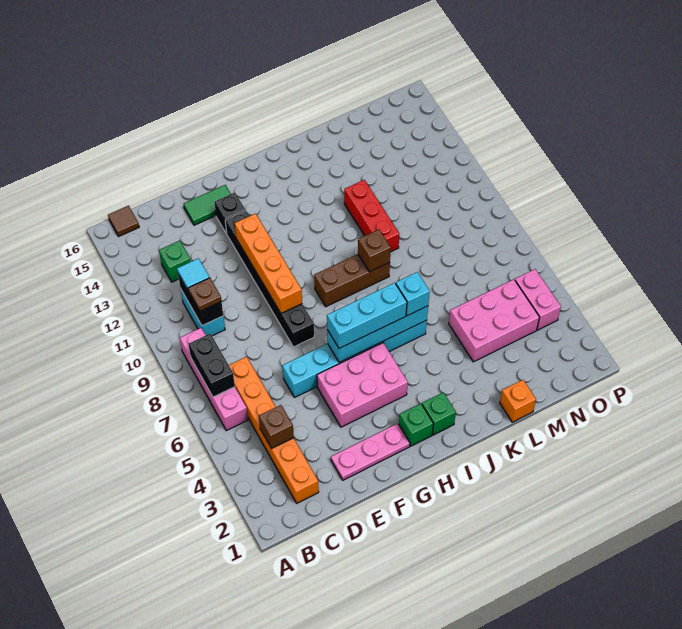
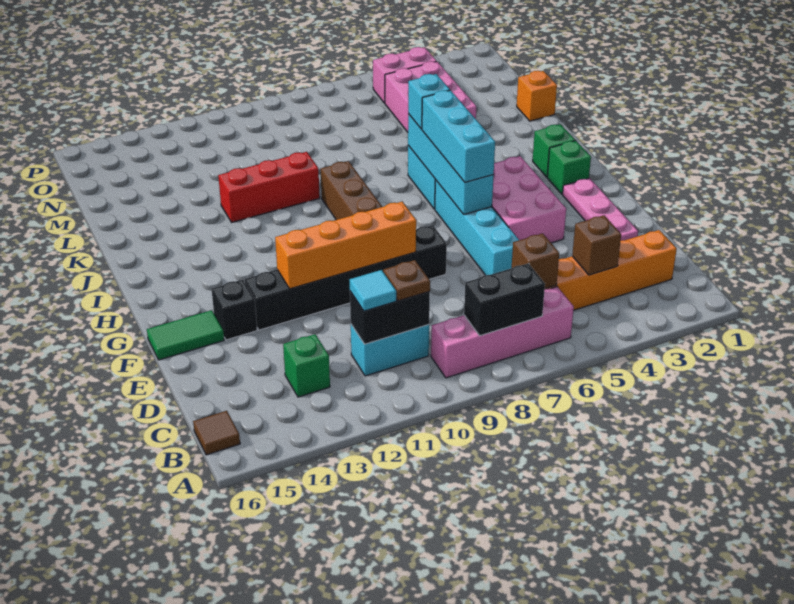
green 1x2 tile [184,185,231,225] -> green 1x2 tile turned to [147,310,224,360]
brown 1x1 brick [358,229,391,272] -> brown 1x1 brick moved to [512,233,559,289]

